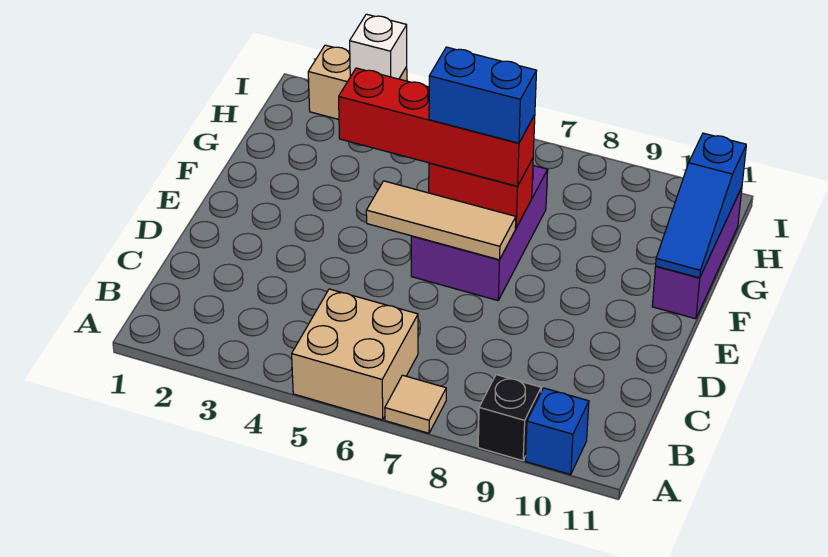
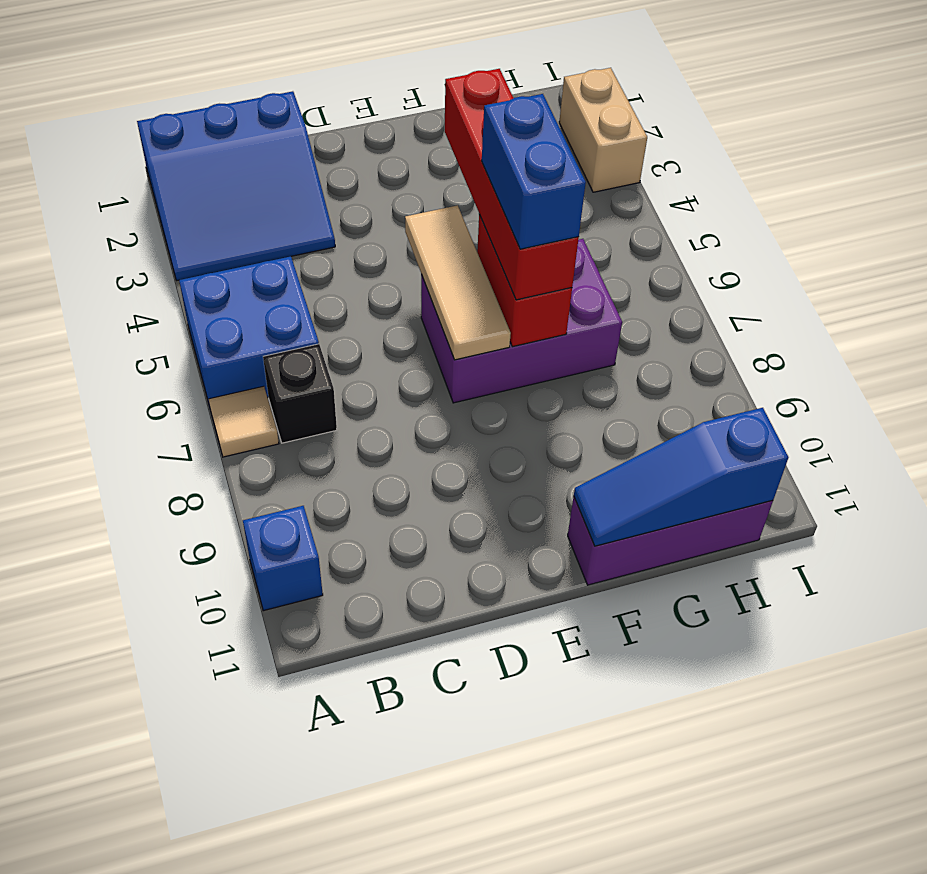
none -> blue 3x3 slope [137,91,335,280]
tan 2x2 brick [292,289,418,420] -> blue 2x2 brick [179,256,319,406]
black 1x1 brick [478,375,541,461] -> black 1x1 brick moved to [263,344,337,443]
white 1x1 brick [350,14,407,79] -> none

